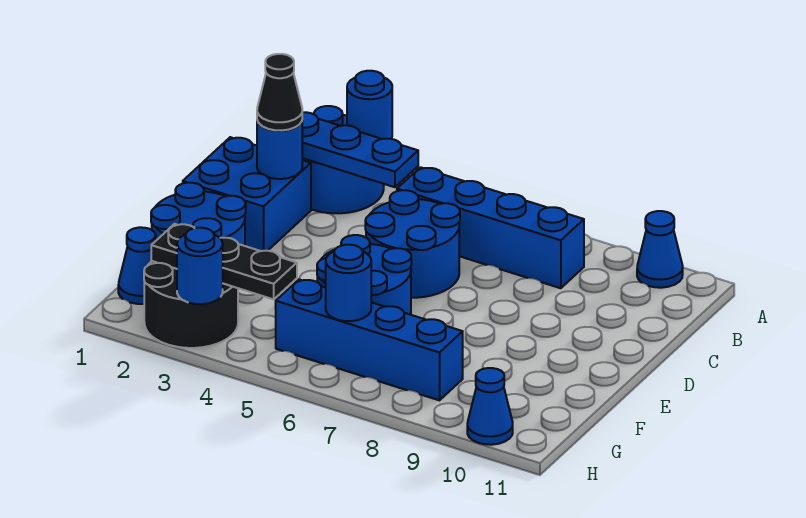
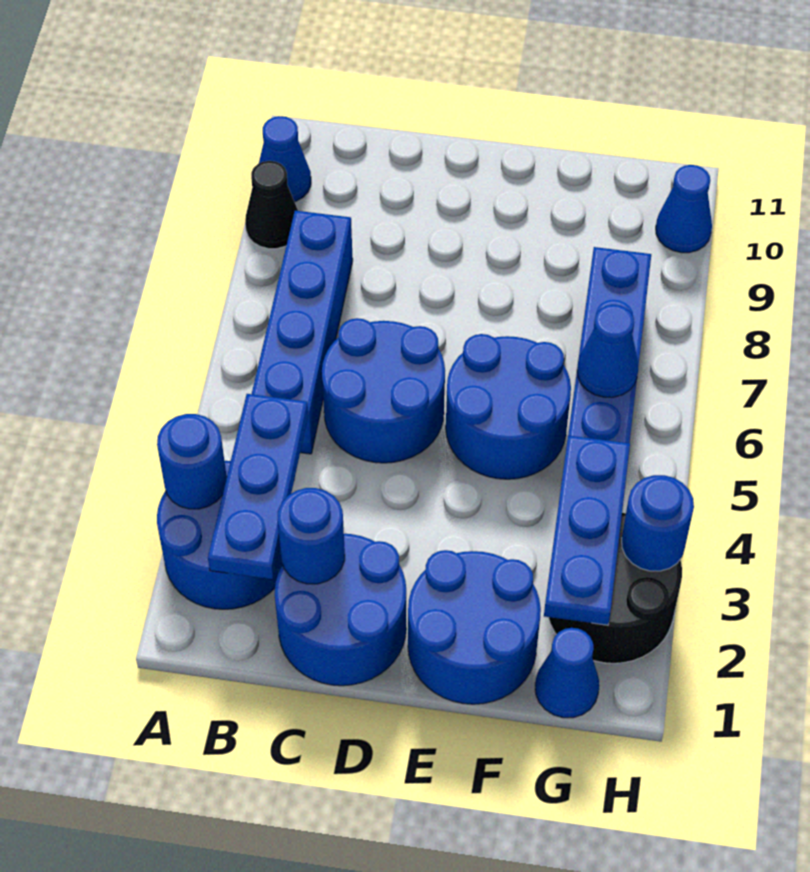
blue 2x2 brick [183,137,311,251] -> blue 2x2 round brick [275,534,406,686]
black 1x1 cone [257,54,302,130] -> black 1x1 cone moved to [245,161,298,249]
black 1x3 plate [151,224,297,299] -> blue 1x3 plate [544,435,630,625]
blue 1x1 round brick [326,245,371,321] -> blue 1x1 cone [577,305,638,397]

